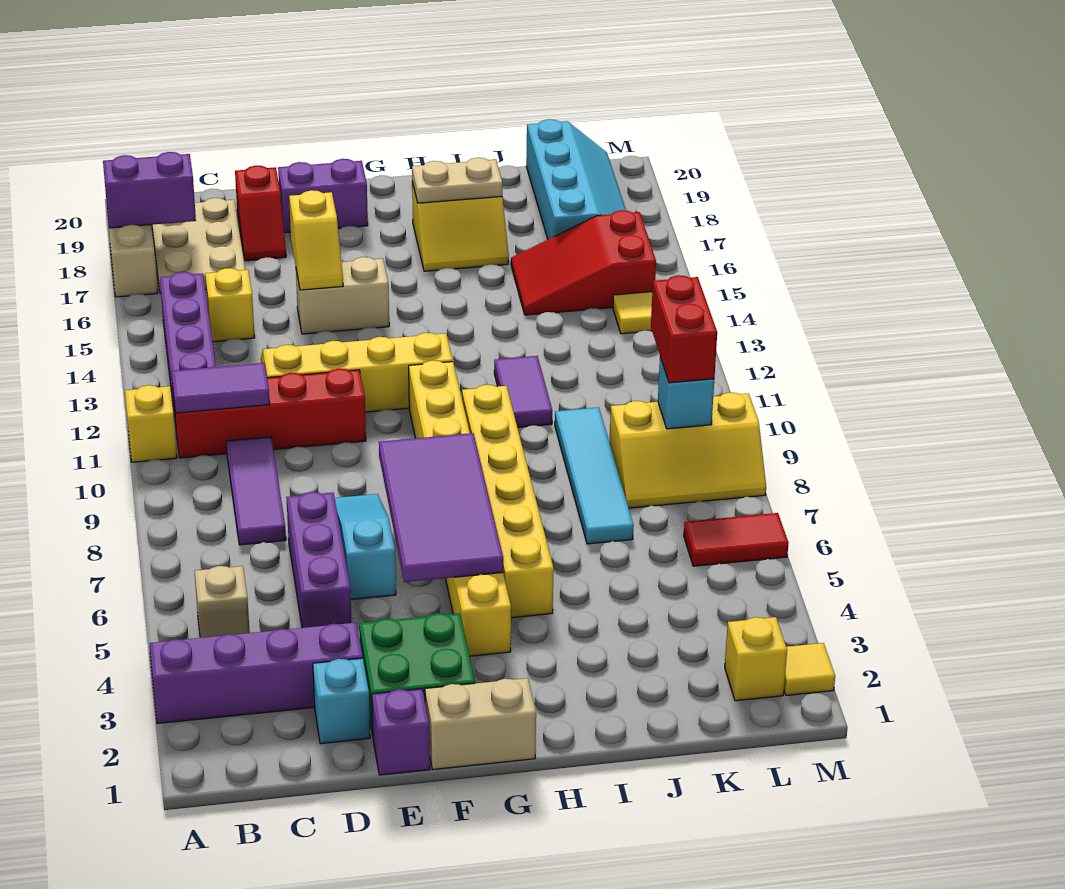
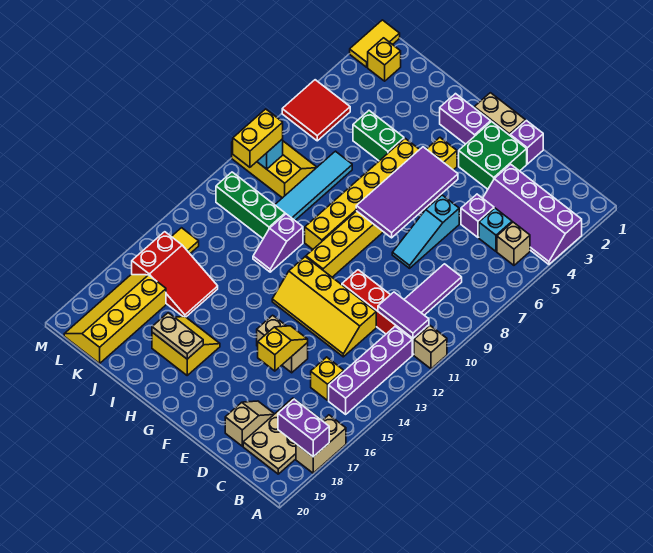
yellow 1x1 brick [125,385,177,462] -> tan 1x1 brick [414,326,447,369]
cyan 1x1 brick [313,658,370,744] -> cyan 1x1 brick moved to [479,208,512,251]
purple 1x3 brick [286,492,352,628] -> purple 1x1 brick [461,194,494,237]
red 1x2 slope [235,166,286,261] -> tan 1x2 slope [225,401,274,446]
purple 1x2 brick [278,159,368,233] -> purple 1x2 brick moved to [440,94,491,144]
none -> green 1x2 brick [353,111,404,161]
purple 1x2 tile [494,356,552,428] -> purple 1x2 slope [253,214,303,272]
none -> green 1x3 brick [216,172,285,239]
cyan 2x4 slope [526,119,626,239] -> yellow 2x4 slope [64,275,166,363]
red 1x2 tile [684,513,788,566] -> red 2x2 tile [282,80,350,141]
red 1x2 brick [651,275,717,383] -> yellow 1x2 brick [233,109,283,167]
yellow 1x1 tile [784,643,835,695] -> yellow 1x2 tile [350,20,400,67]

